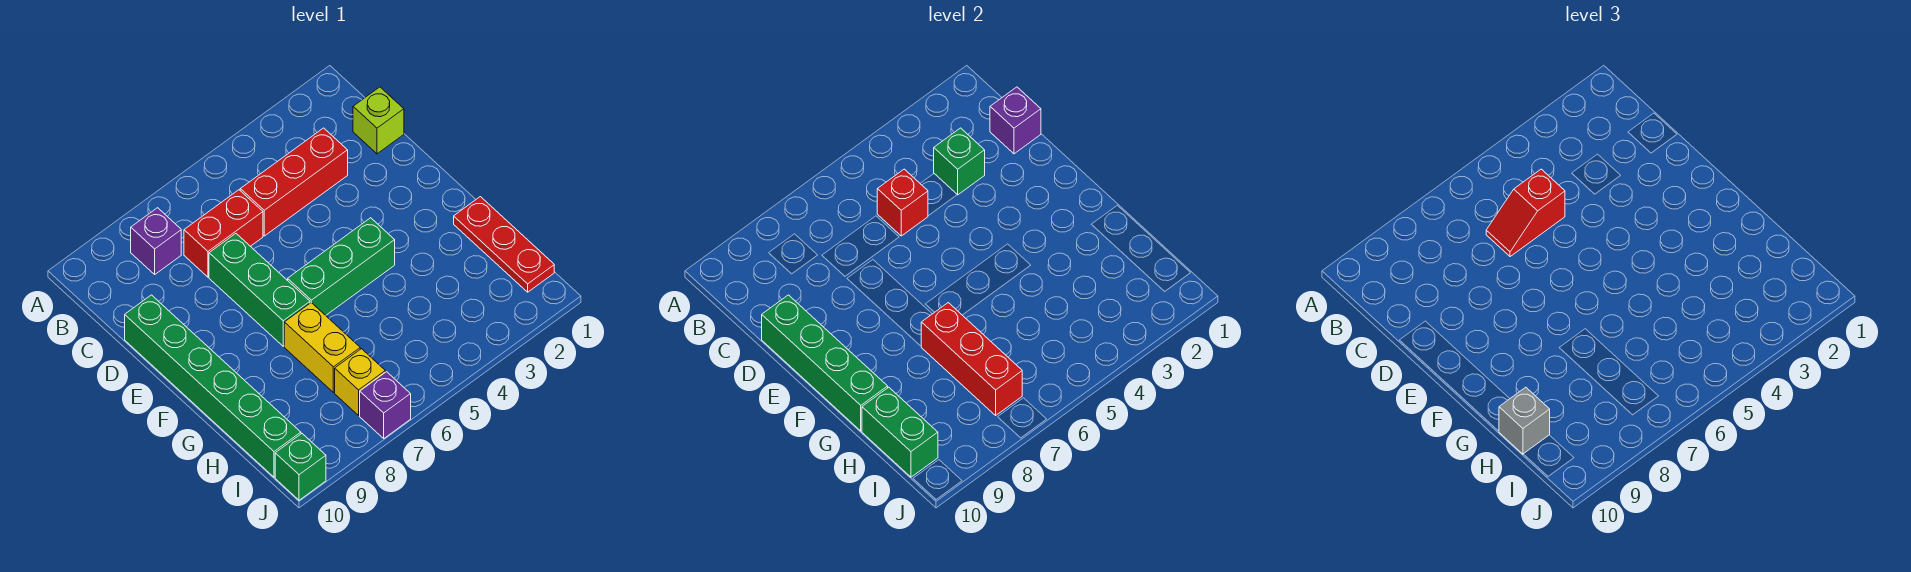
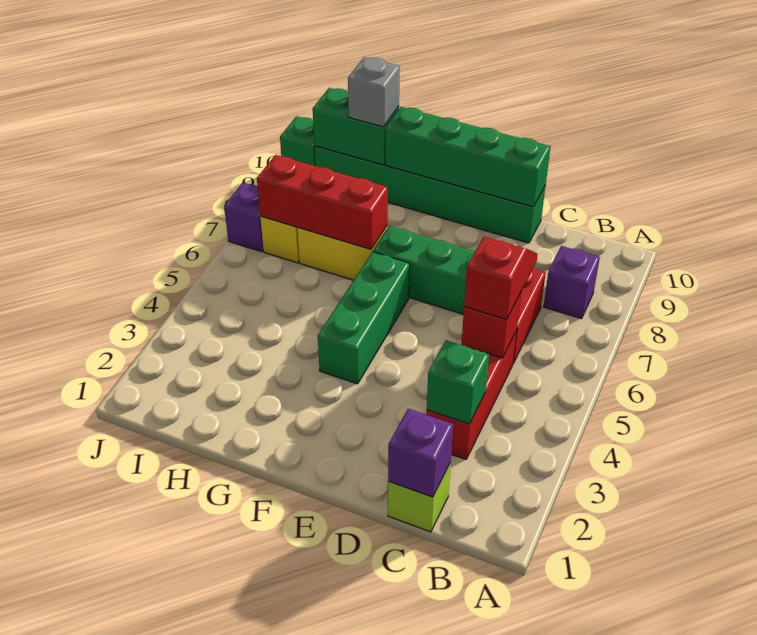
red 1x3 plate [454,197,554,292] -> none

